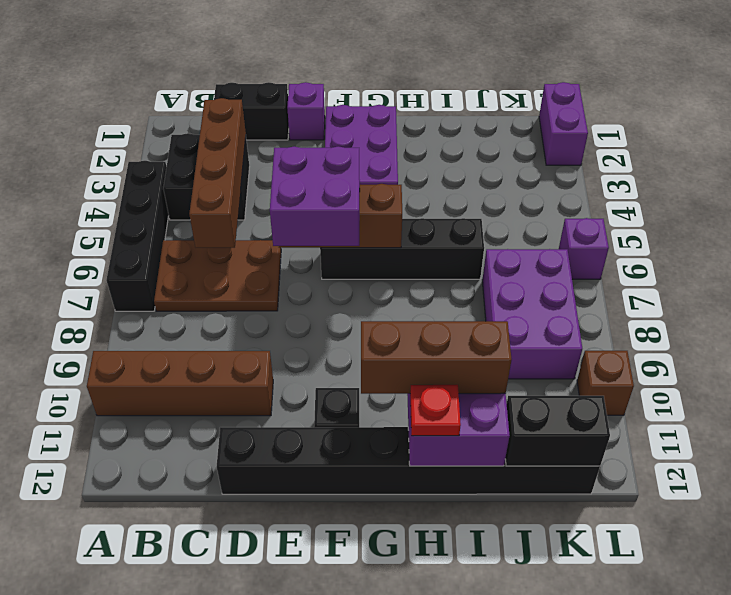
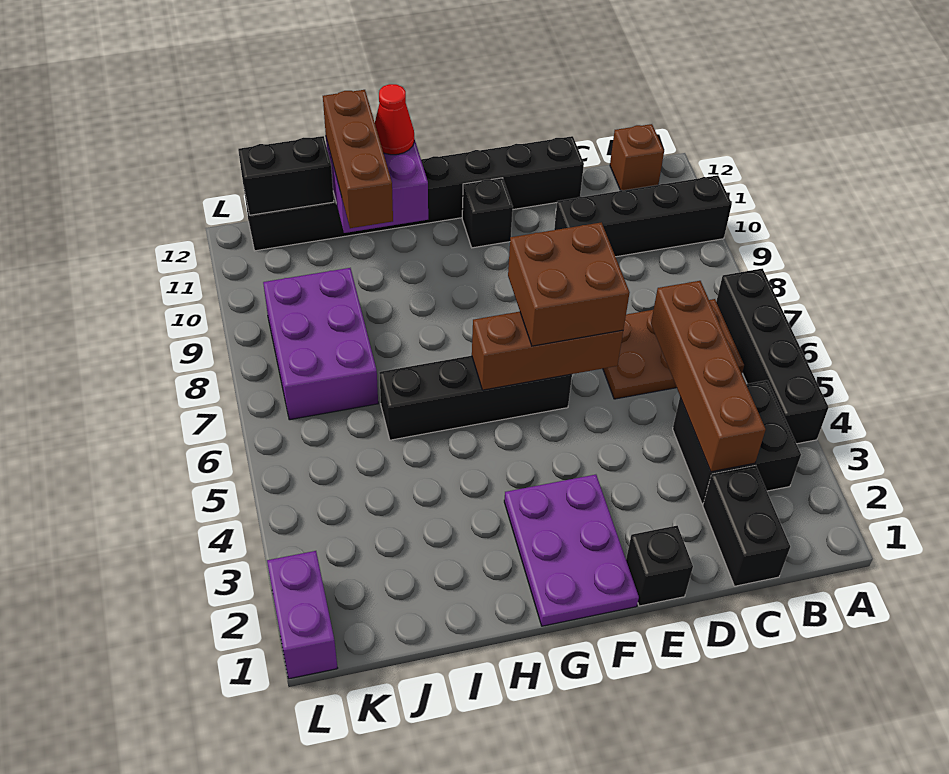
brown 1x4 brick [87,351,273,416] -> black 1x4 brick [554,175,732,257]
black 1x2 brick [214,82,289,140] -> black 1x2 brick turned to [703,466,790,586]
purple 1x1 brick [287,82,325,140] -> black 1x1 brick [626,526,693,606]
purple 2x2 brick [270,146,360,246] -> brown 2x2 brick [508,222,630,346]
brown 1x3 brick [361,321,512,394] -> brown 1x3 brick turned to [323,90,393,228]
red 1x1 plate [410,385,461,436] -> red 1x1 cone [375,84,414,155]
purple 1x1 brick [559,218,609,279] -> none
brown 1x1 brick [577,351,634,415] -> brown 1x1 brick moved to [610,124,664,190]

